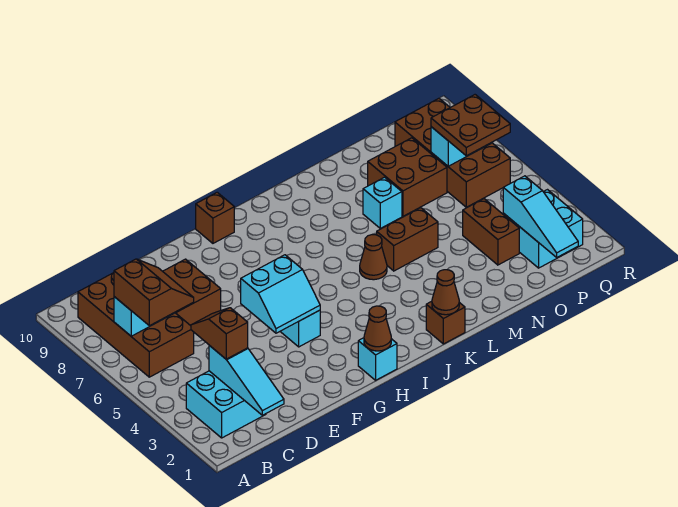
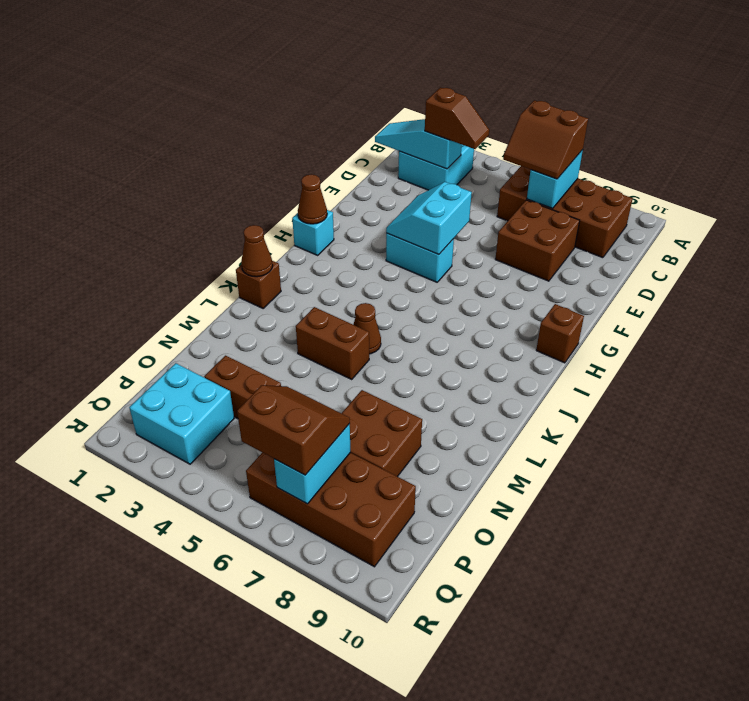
brown 1x2 brick [377,208,438,271] -> brown 1x2 brick turned to [296,307,369,379]
cyan 1x1 brick [363,177,402,228] -> none
cyan 1x3 slope [503,176,578,257] -> none
brown 2x2 plate [431,95,510,156] -> brown 2x2 slope [237,385,350,475]

